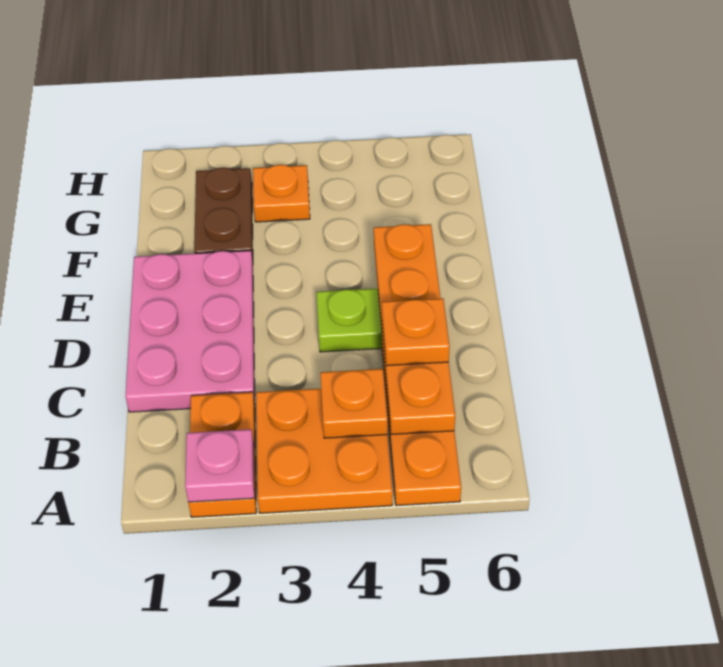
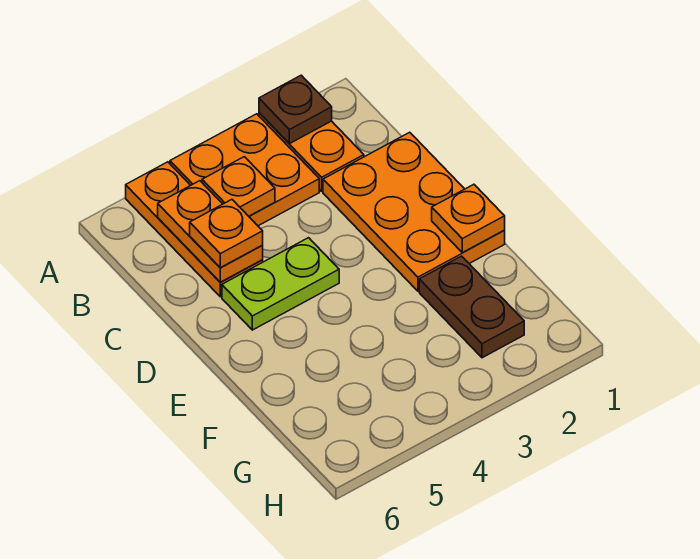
pink 1x1 plate [185,429,254,502] -> brown 1x1 plate [259,75,332,144]
orange 1x4 plate [374,224,455,434] -> orange 1x2 plate [158,181,263,282]
pink 2x3 plate [125,251,255,412] -> orange 2x3 plate [323,132,505,291]
orange 1x1 plate [253,165,310,222] -> orange 1x1 plate moved to [432,184,505,253]

